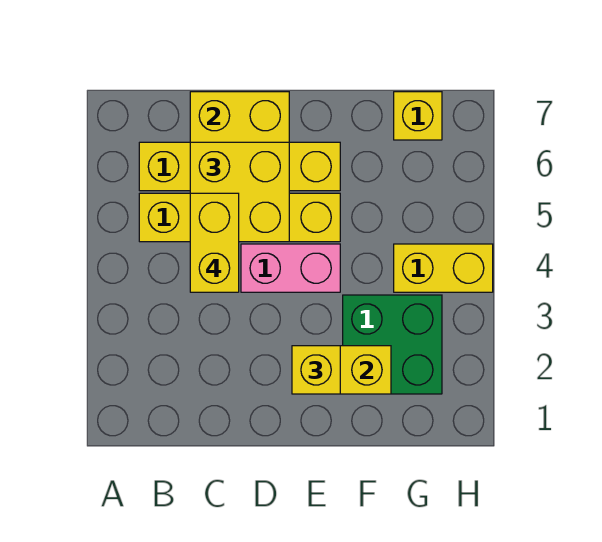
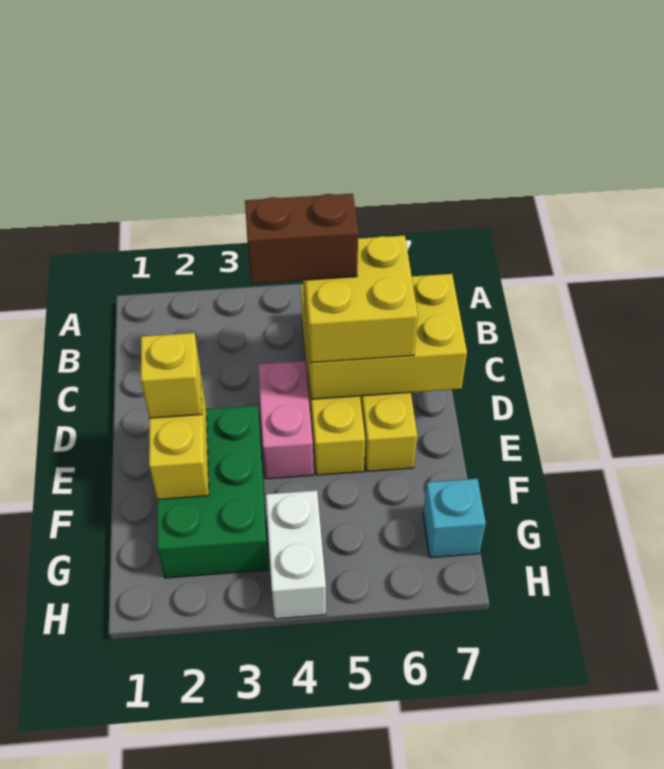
yellow 1x2 brick [190,193,239,292] -> brown 1x2 brick [245,194,358,284]
green 2x2 brick [343,295,442,394] -> green 2x3 brick [157,406,269,578]
yellow 1x2 brick [394,244,493,292] -> white 1x2 brick [266,490,326,619]
yellow 1x1 brick [394,92,442,140] -> cyan 1x1 brick [423,479,486,558]

